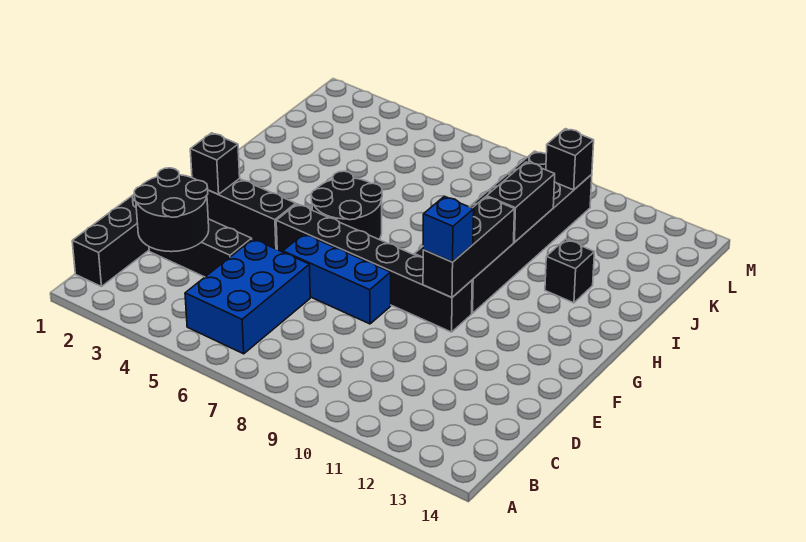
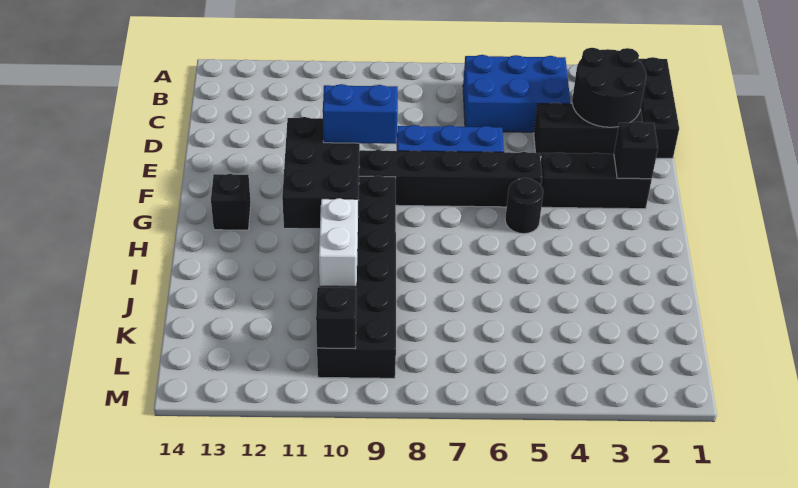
blue 2x3 brick [185,239,310,354] -> blue 2x3 brick turned to [463,55,570,132]
black 1x3 brick [423,197,515,297] -> black 2x3 brick [282,117,360,228]
blue 1x1 brick [423,196,474,262] -> blue 1x2 brick [323,84,398,144]
black 2x2 round brick [311,171,382,239] -> black 1x1 round brick [505,178,543,234]
black 1x2 brick [487,162,555,242] -> white 1x2 brick [319,198,358,287]
black 1x1 brick [545,239,594,303] -> black 1x1 brick moved to [211,174,251,230]

